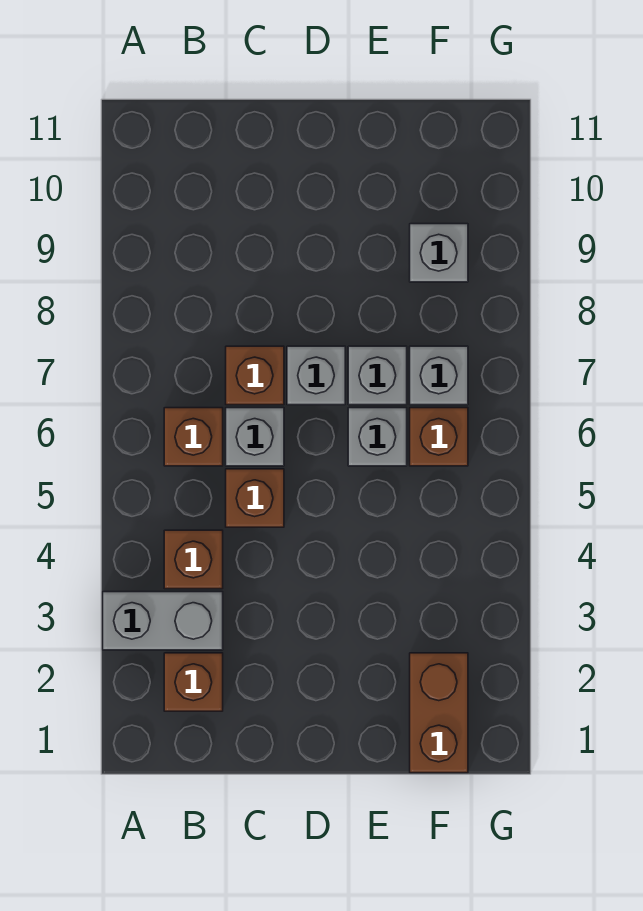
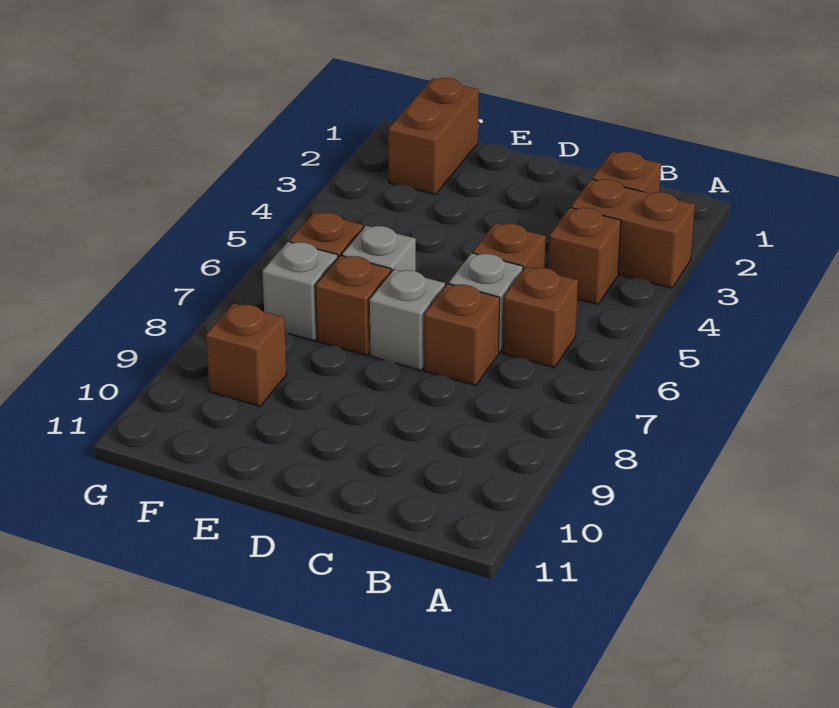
grey 1x2 brick [103,592,223,650] -> brown 1x2 brick [571,179,695,288]
grey 1x1 brick [348,346,407,405] -> brown 1x1 brick [315,255,391,356]
grey 1x1 brick [410,224,468,282] -> brown 1x1 brick [206,303,287,406]

